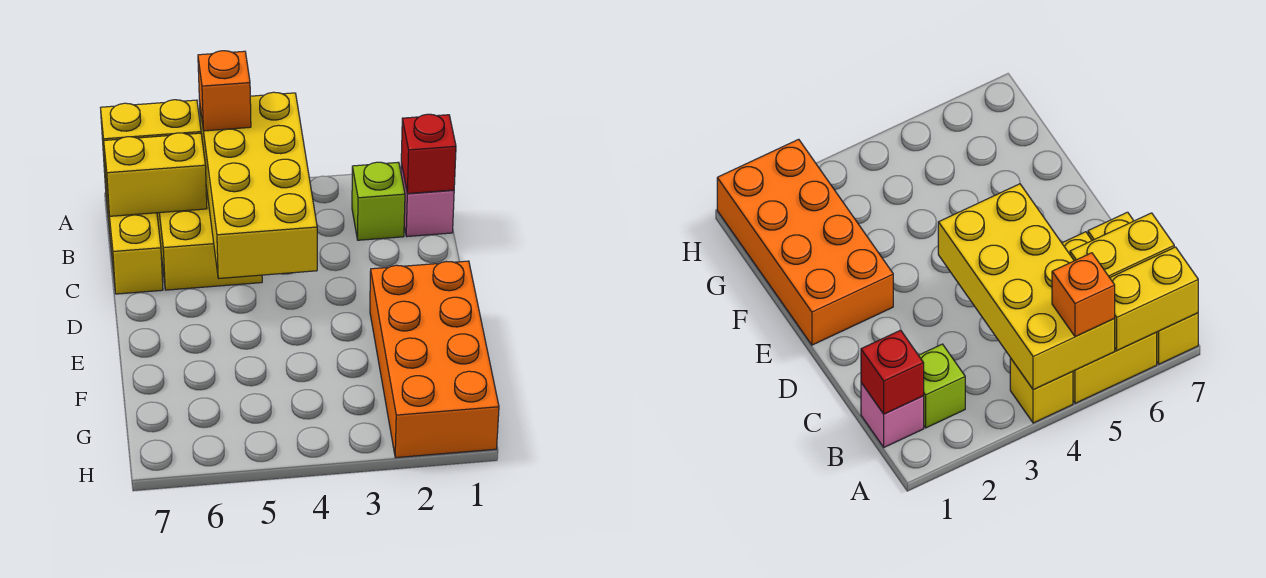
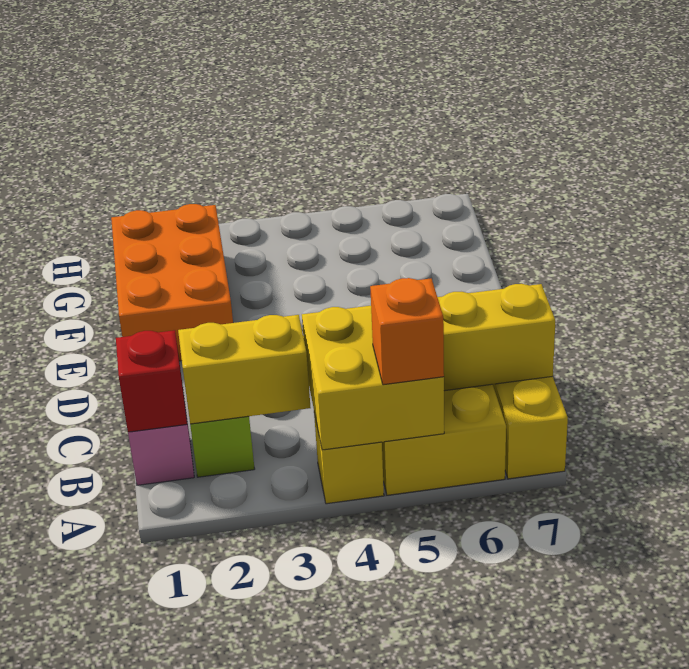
yellow 2x4 brick [200,92,317,278] -> yellow 2x2 brick [302,306,444,450]
yellow 1x2 brick [101,100,201,175] -> yellow 1x2 brick moved to [178,315,311,424]
orange 2x4 brick [370,261,499,458] -> orange 2x3 brick [111,204,233,361]

